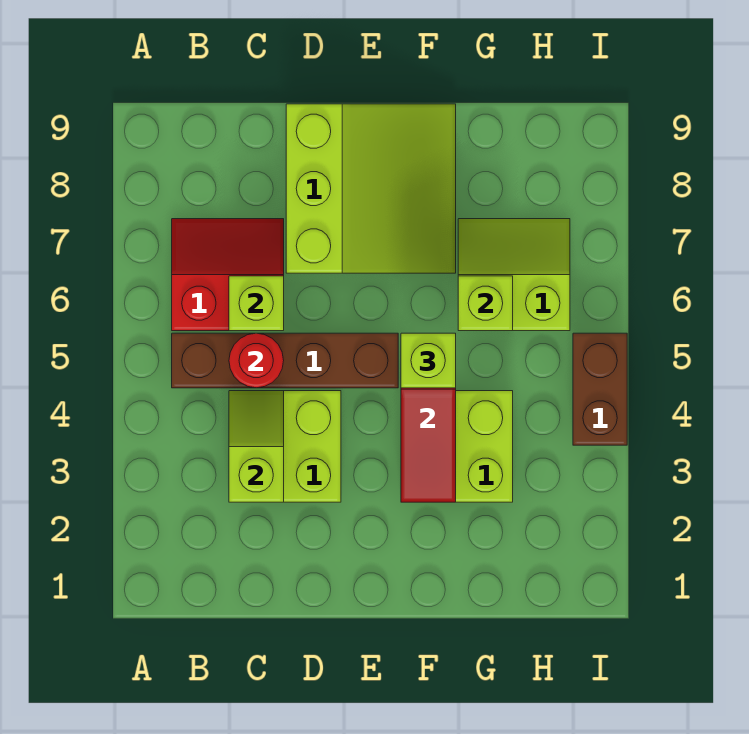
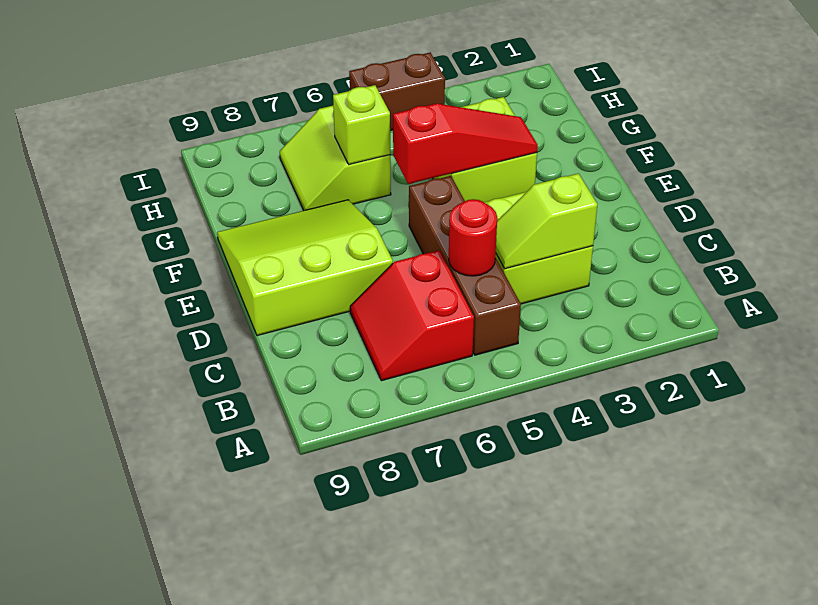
lime 1x1 brick [229,276,284,331] -> none
lime 1x1 brick [401,333,456,388] -> none

